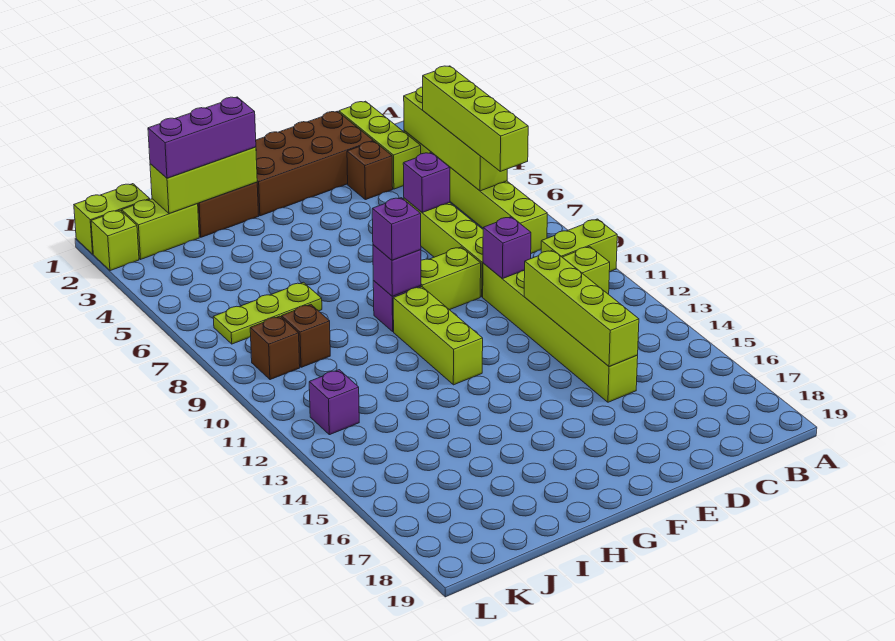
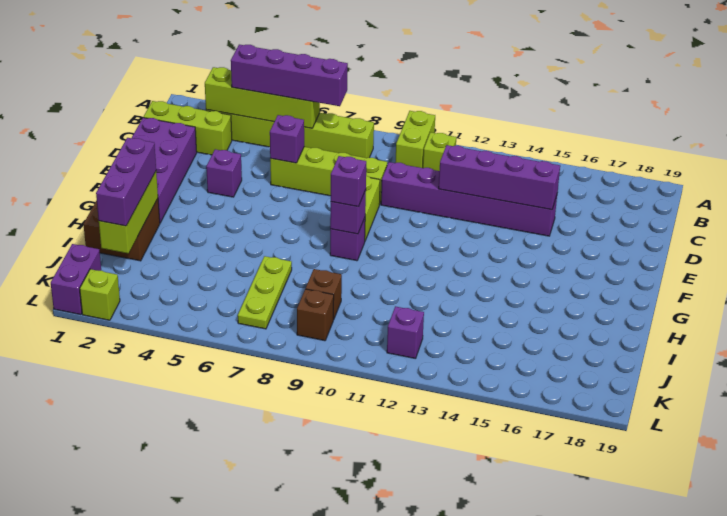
lime 1x4 brick [423,66,528,171] -> purple 1x4 brick [231,45,348,106]
brown 2x4 brick [256,111,373,216] -> purple 2x4 brick [132,118,197,223]
brown 1x1 brick [347,141,393,200] -> none
lime 1x6 brick [483,263,638,402] -> purple 1x6 brick [381,162,557,236]
purple 1x1 brick [483,217,531,279] -> purple 1x1 brick moved to [206,149,242,197]
lime 1x4 brick [524,250,639,367] -> purple 1x4 brick [439,145,560,210]
lime 1x3 brick [393,287,483,385] -> none
lime 1x2 brick [122,199,199,259] -> none
lime 1x2 brick [74,184,150,254] -> purple 1x2 brick [51,244,101,315]

